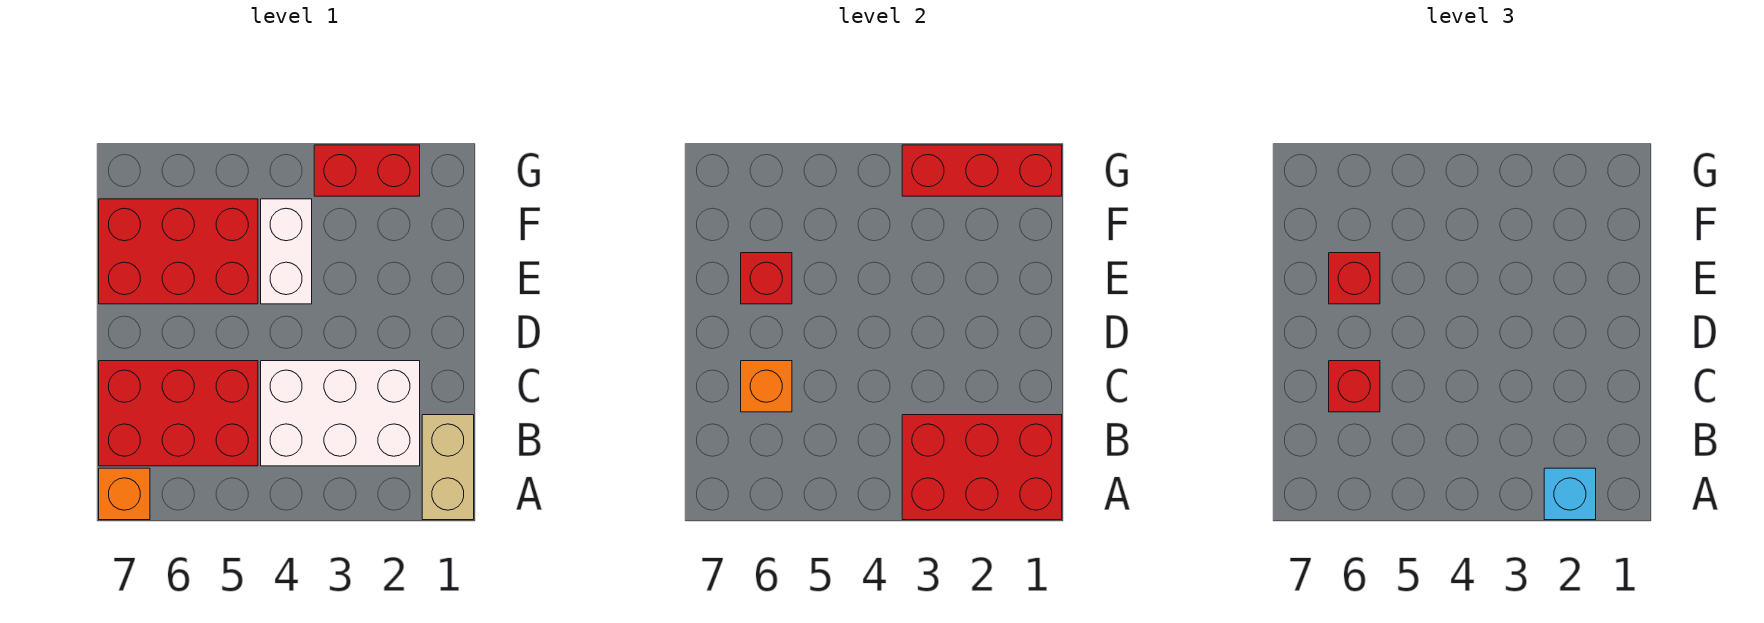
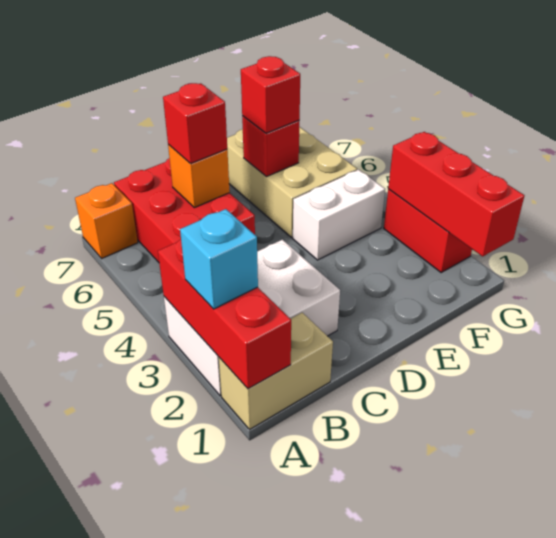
red 2x3 brick [902,415,1062,520] -> red 1x3 brick [158,239,291,389]
white 2x3 brick [261,361,420,466] -> white 2x3 brick turned to [164,240,340,396]
red 2x3 brick [99,199,258,304] -> tan 2x3 brick [227,127,357,238]

